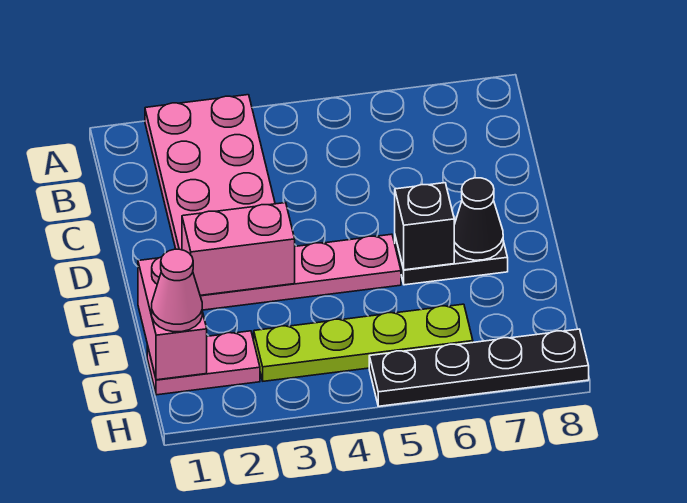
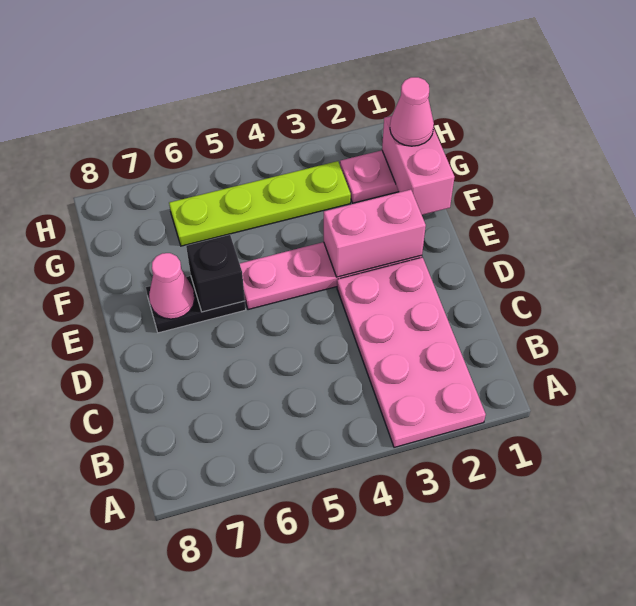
black 1x1 cone [454,178,503,260] -> pink 1x1 cone [149,253,195,319]
black 1x4 plate [369,329,589,406] -> none

